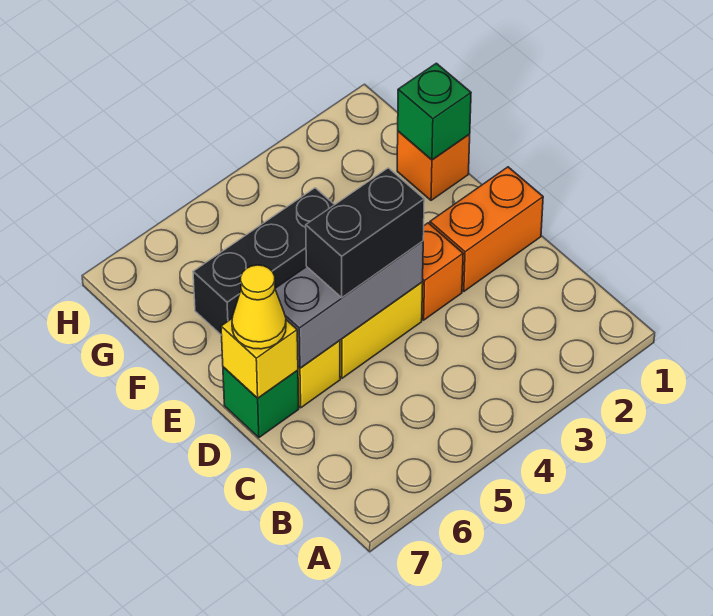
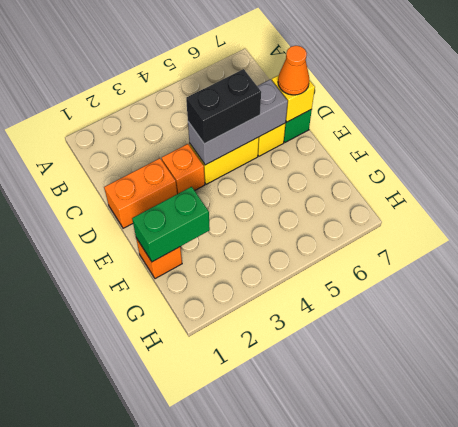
yellow 1x1 cone [232,265,286,349] -> orange 1x1 cone [278,46,309,95]
green 1x1 brick [398,63,471,160] -> green 1x2 brick [132,187,210,262]
black 1x3 brick [193,188,334,334] -> none

